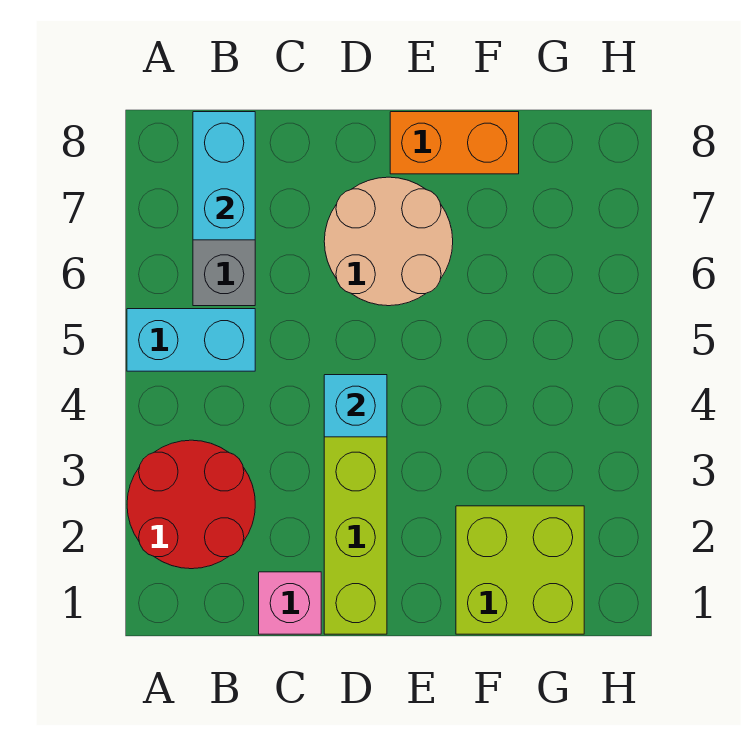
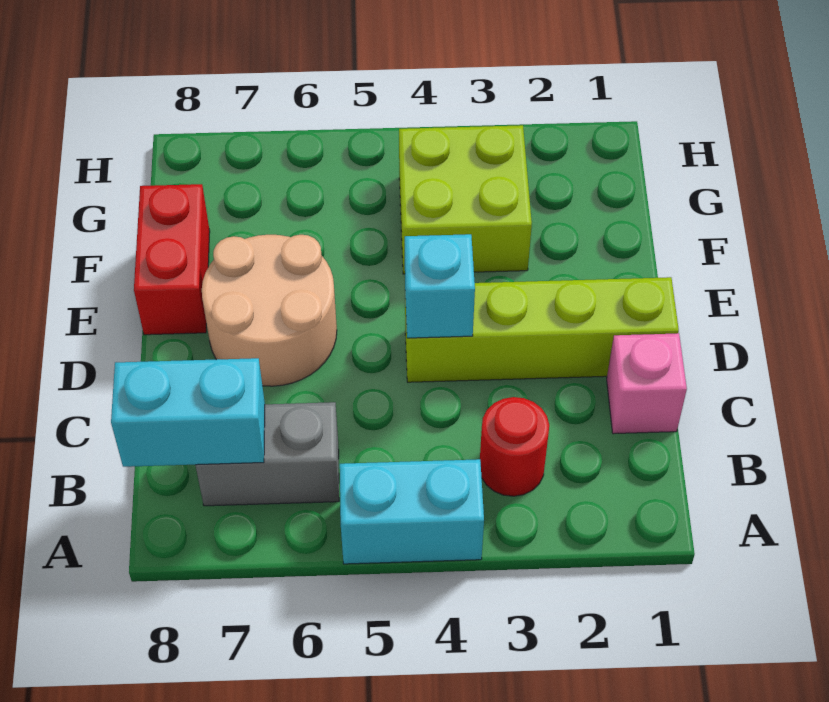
red 2x2 round brick [127,440,255,569] -> red 1x1 round brick [480,397,549,496]
cyan 1x2 brick [127,309,255,371] -> cyan 1x2 brick turned to [340,459,484,564]
orange 1x2 brick [390,112,519,174] -> red 1x2 brick [134,184,210,335]
lime 2x2 brick [456,506,584,634] -> lime 2x2 brick moved to [399,125,532,274]

